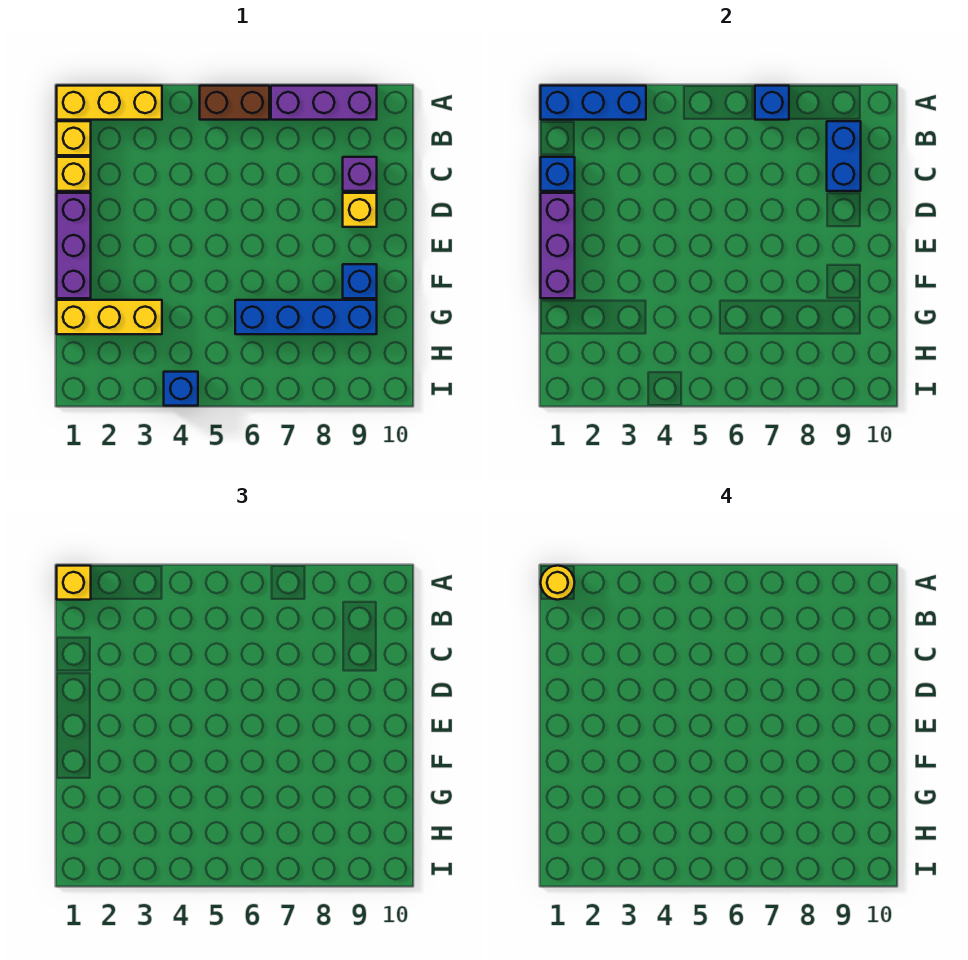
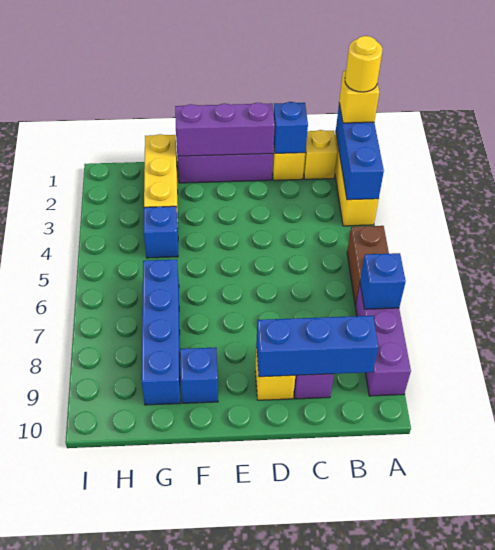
blue 1x2 brick [827,121,861,191] -> blue 1x3 brick [256,316,378,377]
blue 1x1 brick [164,372,198,406] -> blue 1x1 brick moved to [144,206,178,258]

